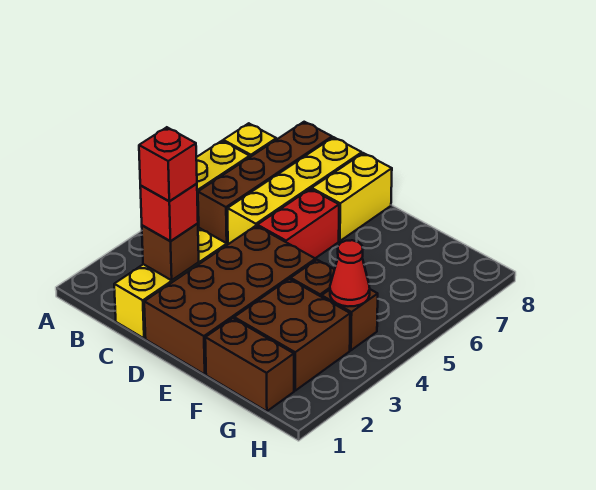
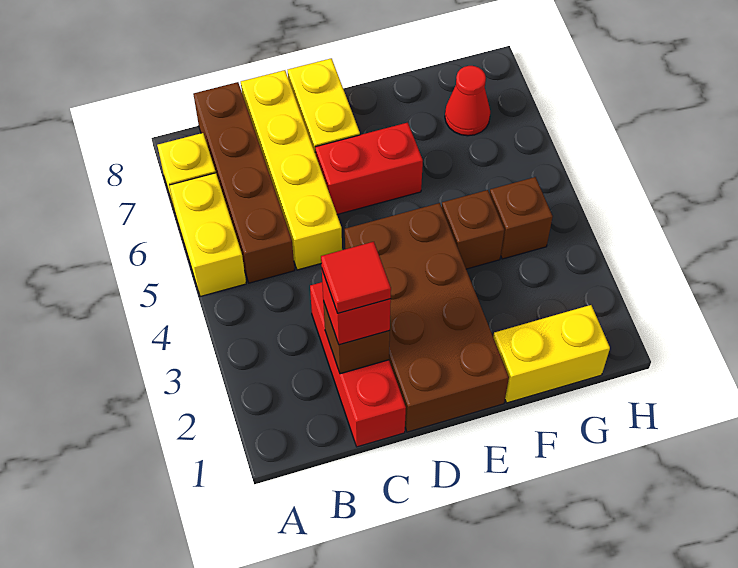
yellow 1x3 brick [114,228,227,338] -> red 1x3 brick [310,282,406,447]
red 1x1 brick [139,127,197,201] -> red 1x1 tile [321,242,391,313]
red 1x2 brick [257,189,339,258] -> red 1x2 brick turned to [315,123,423,214]
brown 1x2 brick [205,318,294,411] -> yellow 1x2 brick [493,305,610,403]
brown 2x2 brick [234,279,350,391] -> none
red 1x1 cone [330,240,370,306] -> red 1x1 cone moved to [445,66,490,136]

